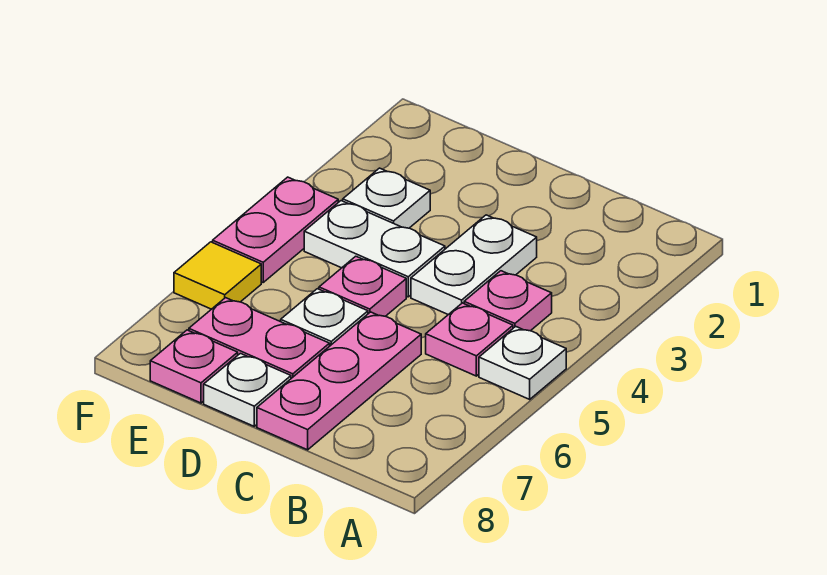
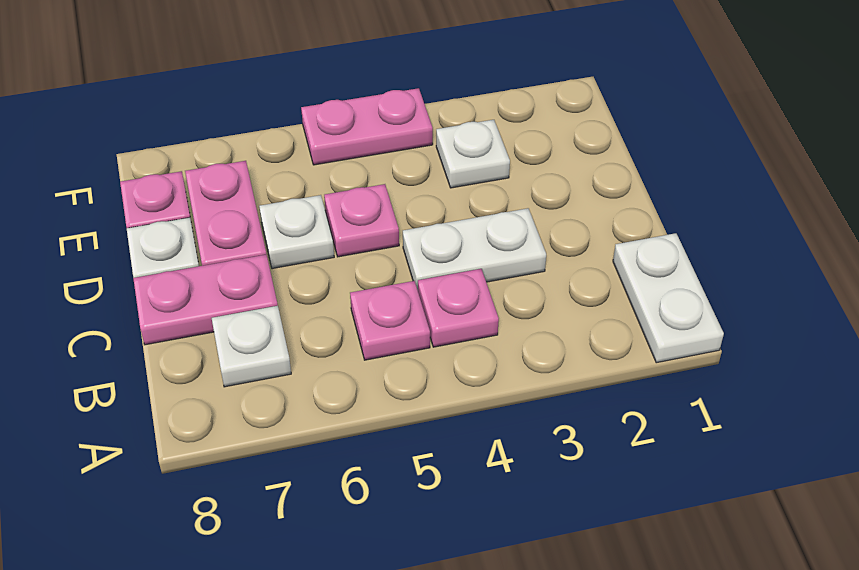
white 1x1 plate [479,326,566,399] -> white 1x1 plate moved to [212,306,291,387]
pink 1x3 plate [257,312,421,450] -> pink 1x2 plate [133,254,278,345]
white 1x2 plate [304,201,445,297] -> white 1x2 plate moved to [613,233,724,363]
yellow 1x1 tile [174,242,261,309] -> none

